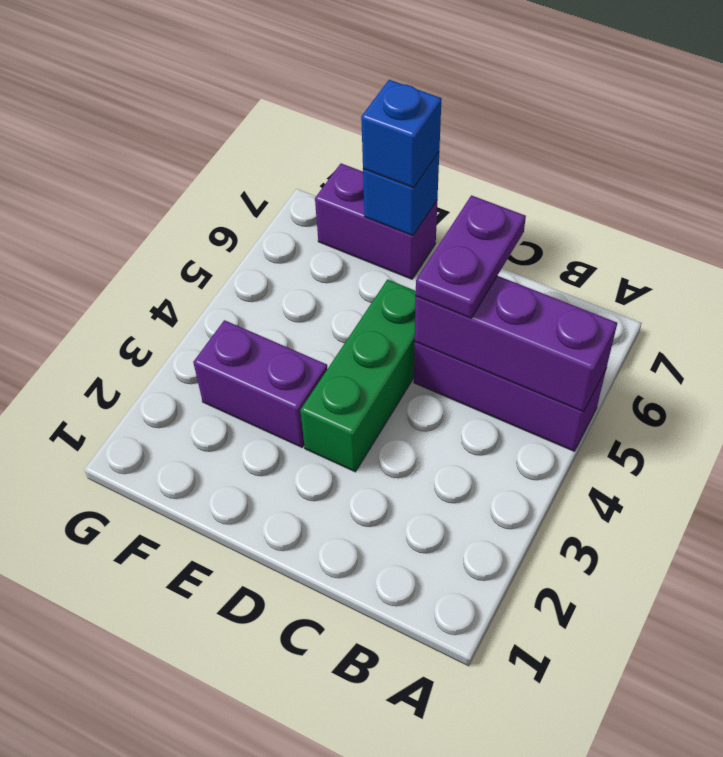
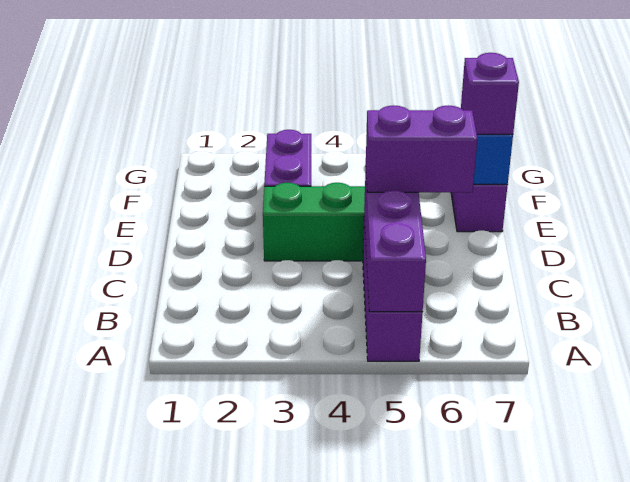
purple 1x2 plate [416,195,526,318] -> purple 1x2 brick [366,105,477,192]
blue 1x1 brick [361,80,441,188] -> purple 1x1 brick [461,53,519,134]

